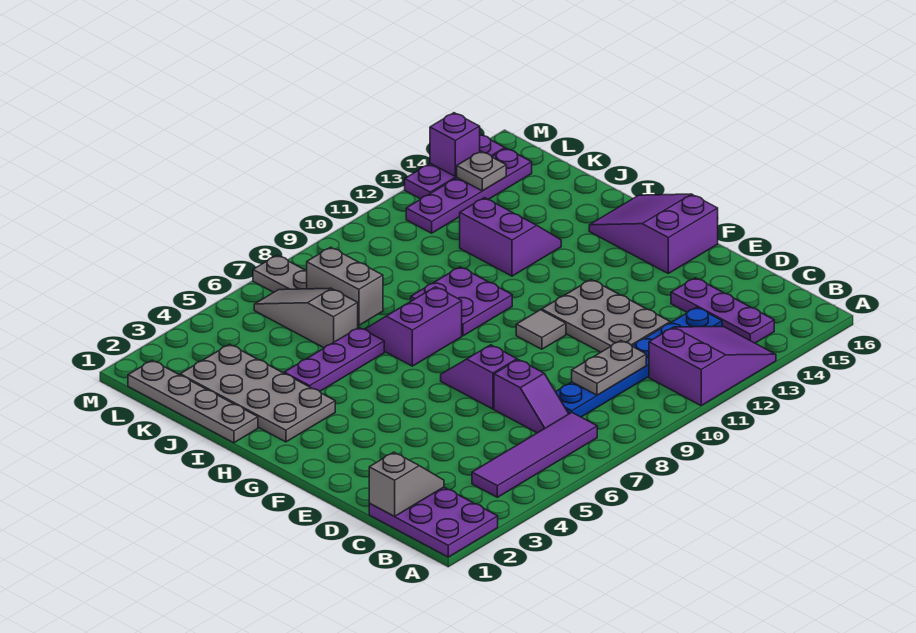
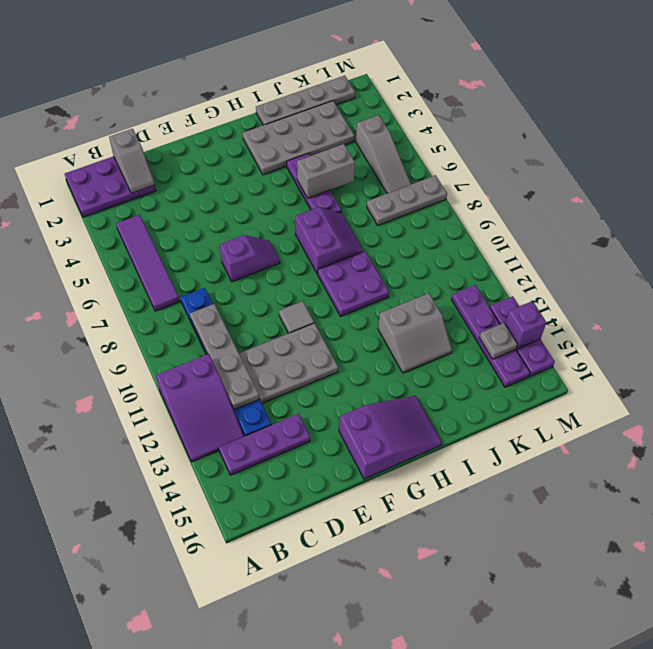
purple 1x2 slope [494,360,569,433] -> none
grey 1x2 plate [572,341,646,395] -> grey 1x4 plate [190,304,259,410]
purple 2x2 slope [460,198,561,276] -> grey 2x2 slope [378,293,452,373]
grey 1x3 slope [254,288,358,348] -> grey 1x3 slope turned to [356,115,411,193]
grey 1x2 brick [307,247,383,325] -> grey 1x2 brick moved to [297,144,355,198]

